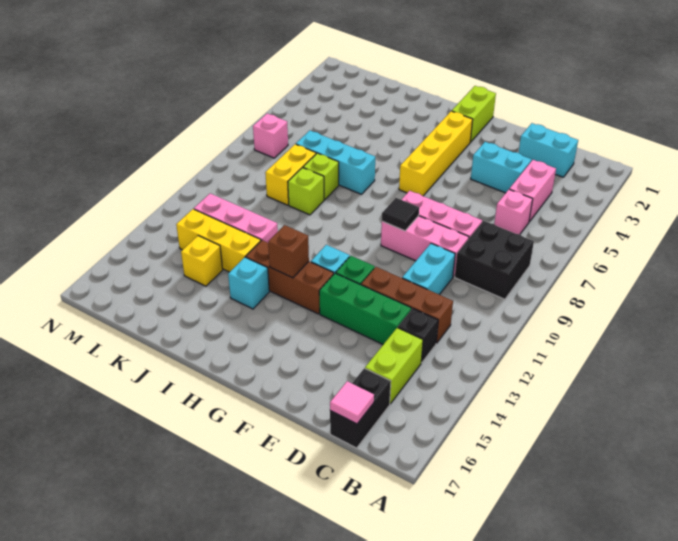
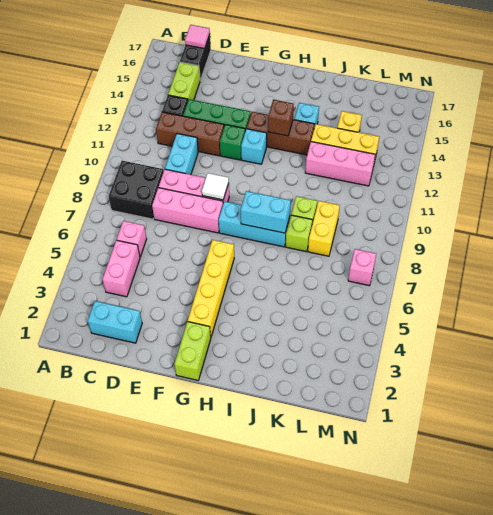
cyan 1x2 brick [471,142,532,193] -> cyan 1x2 brick moved to [241,191,291,233]
black 1x1 tile [382,198,419,231] -> white 1x1 tile [202,173,229,200]
cyan 1x3 brick [296,130,375,194] -> cyan 1x3 brick moved to [219,201,290,247]

